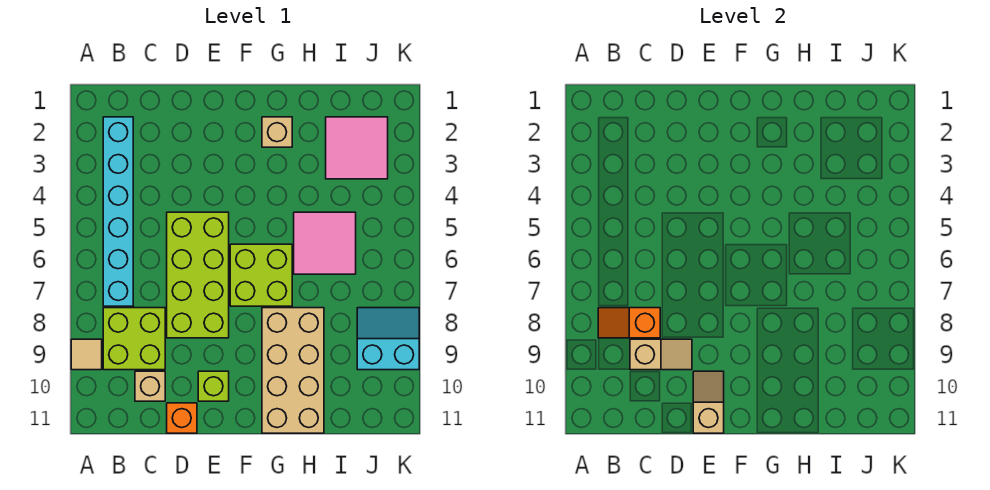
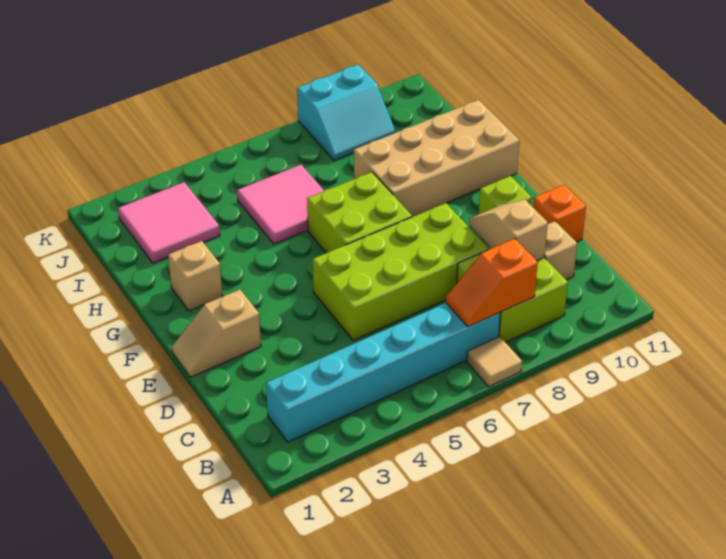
tan 1x1 tile [71,339,102,370] -> tan 1x1 tile moved to [467,337,522,387]
orange 1x2 slope [598,308,660,338] -> orange 1x2 slope turned to [446,239,538,327]
tan 1x2 slope [693,371,724,433] -> tan 1x2 slope moved to [172,290,261,377]
cyan 2x2 slope [357,308,419,370] -> cyan 2x2 slope turned to [297,65,395,161]

